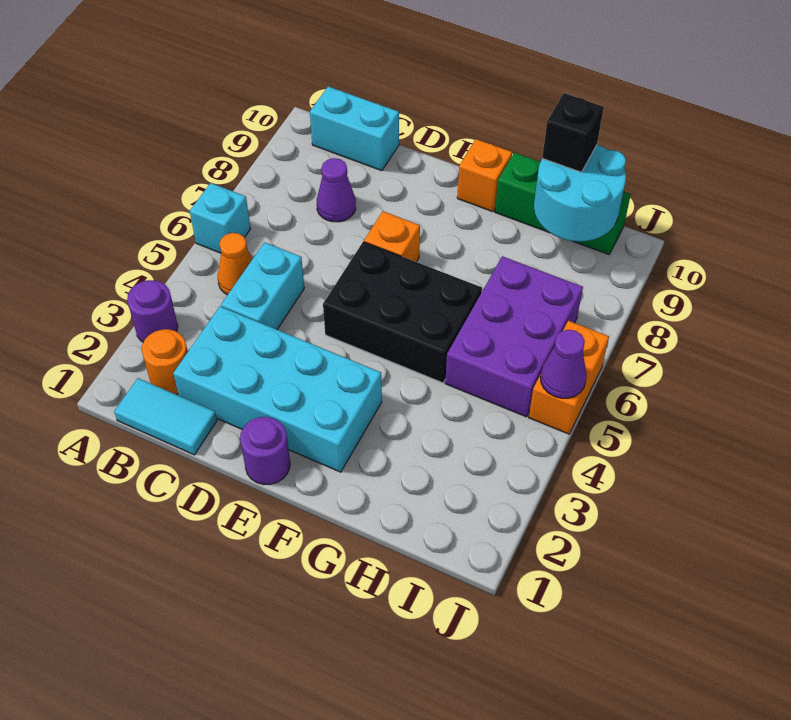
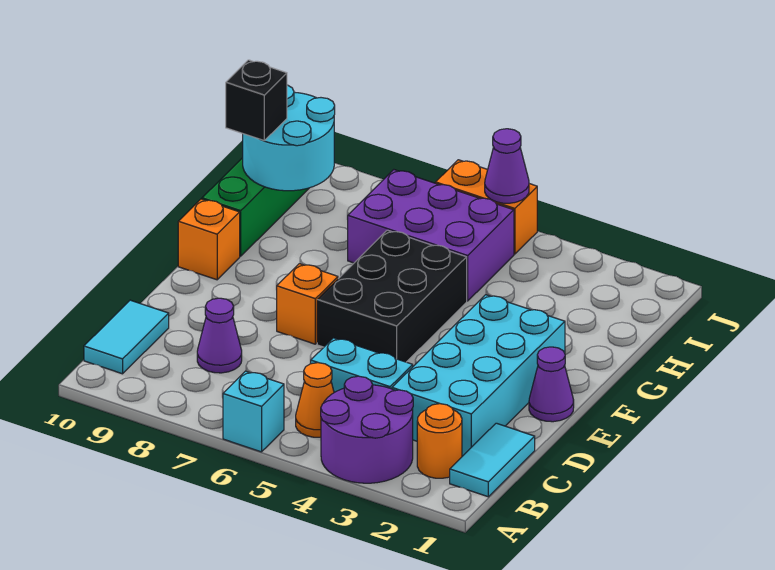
purple 1x1 round brick [127,280,178,342] -> purple 2x2 round brick [321,376,413,483]
cyan 1x2 brick [310,86,399,171] -> cyan 1x2 tile [84,300,169,374]
purple 1x1 round brick [240,417,290,485] -> purple 1x1 cone [529,347,574,422]

